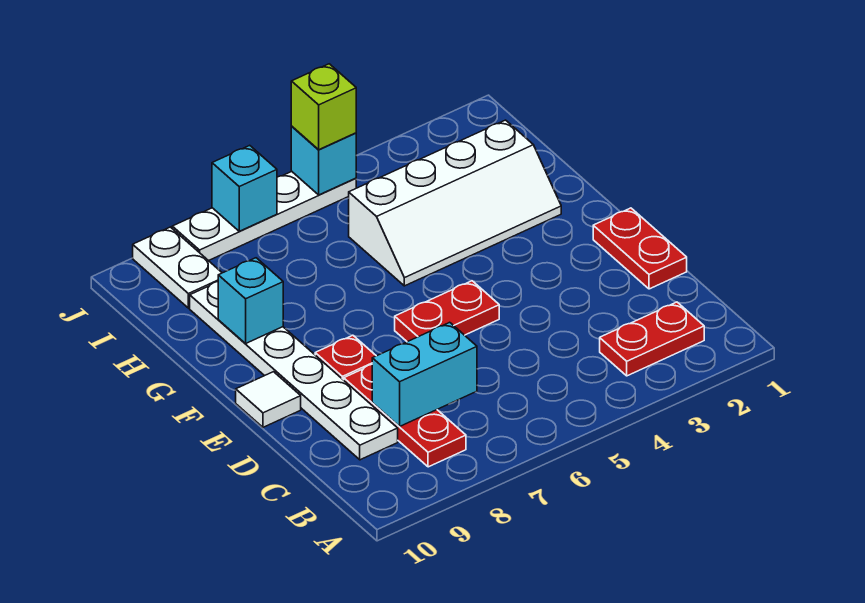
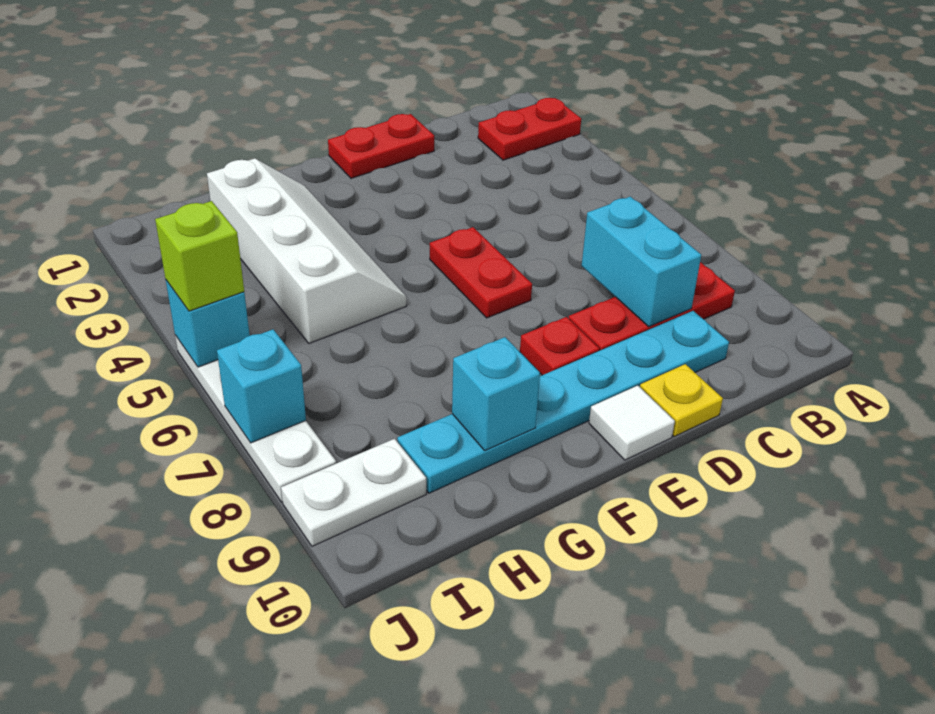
red 1x2 plate [600,302,704,376] -> red 1x2 plate turned to [478,98,581,160]
white 1x6 plate [190,281,398,460] -> cyan 1x6 plate [397,311,729,493]
none -> yellow 1x1 plate [640,364,723,437]

